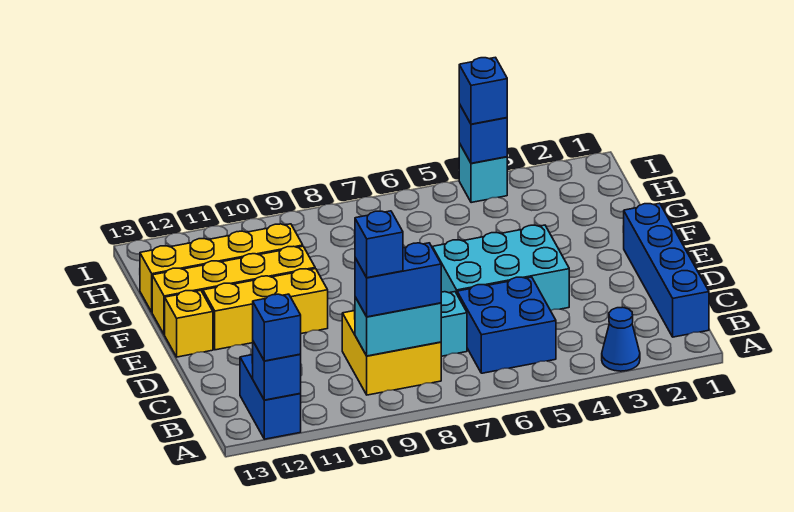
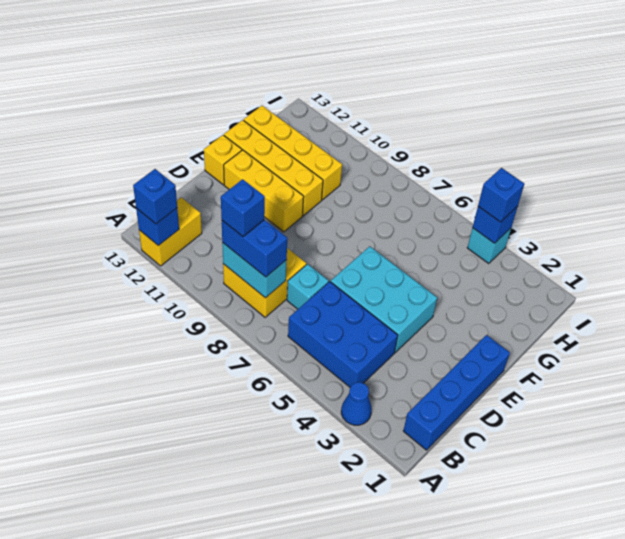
blue 1x2 brick [240,355,301,439] -> yellow 1x2 brick [139,197,202,266]
blue 2x2 brick [457,277,556,373] -> blue 2x3 brick [288,282,398,387]

